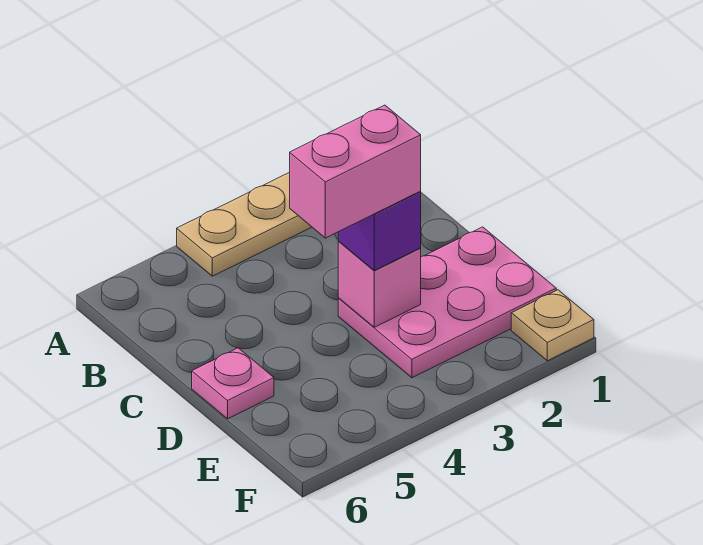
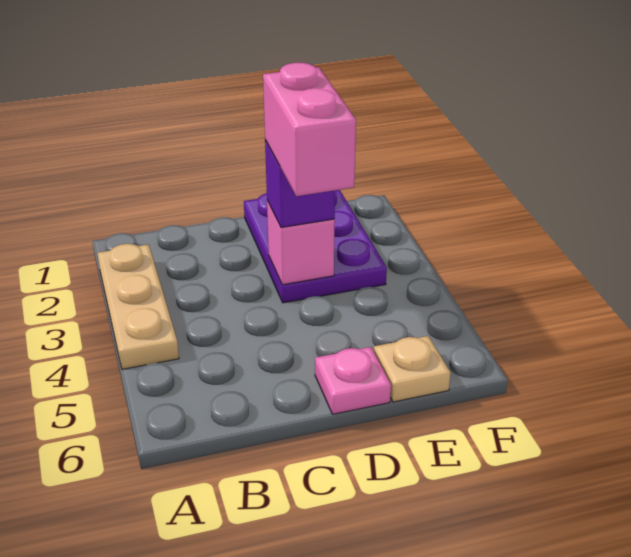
pink 2x3 plate [338,227,556,378] -> purple 2x3 plate [244,190,387,303]
tan 1x1 plate [511,290,594,361] -> tan 1x1 plate moved to [374,336,451,402]

